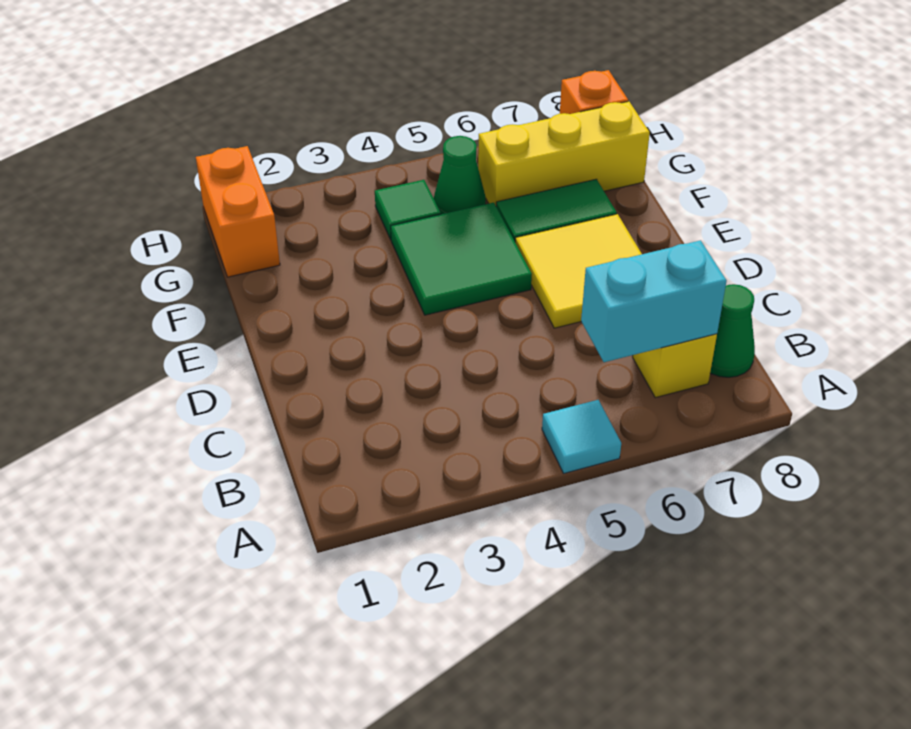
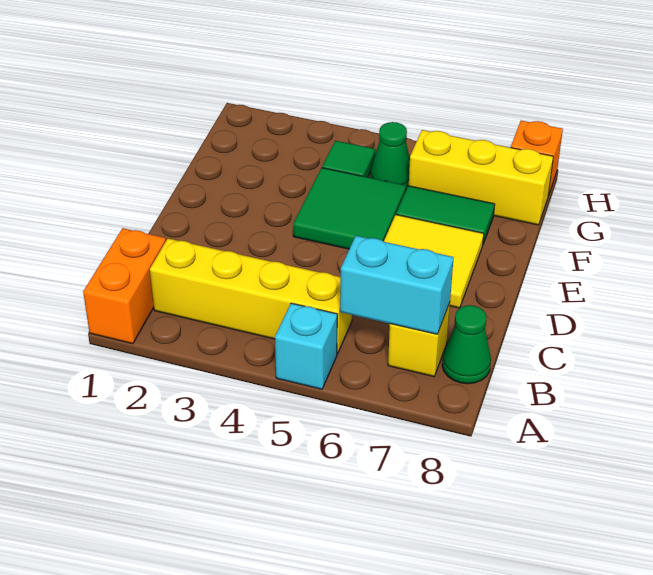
cyan 1x1 tile [542,400,621,473] -> cyan 1x1 brick [275,303,337,389]
none -> yellow 1x4 brick [150,238,352,354]
orange 1x2 brick [196,146,280,277] -> orange 1x2 brick moved to [83,228,166,344]

